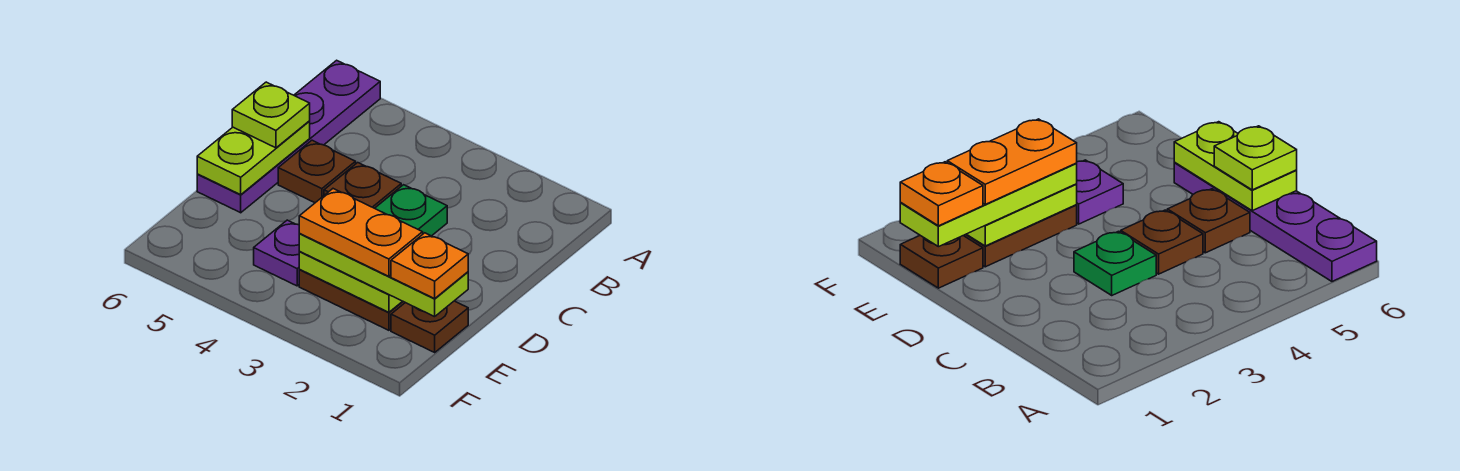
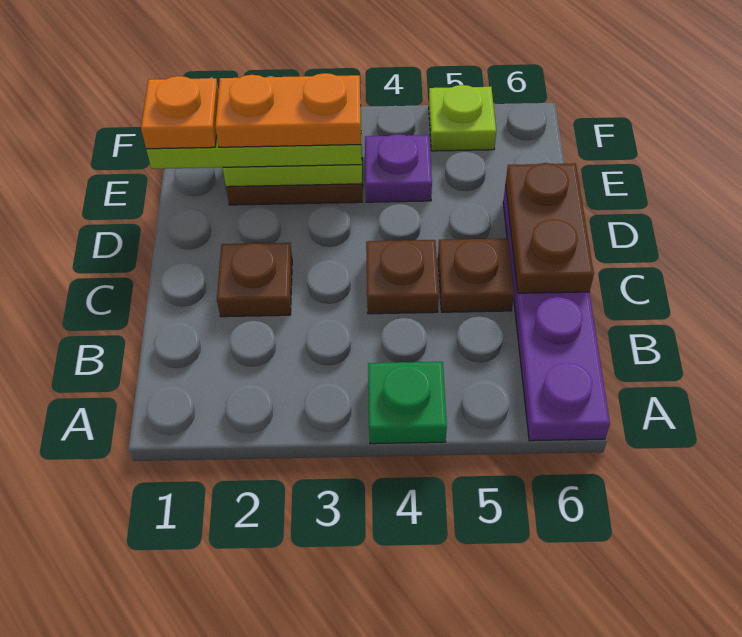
green 1x1 plate [375,185,447,236] -> green 1x1 plate moved to [368,362,447,444]
lime 1x2 plate [197,121,310,195] -> brown 1x2 plate [505,163,594,293]
lime 1x1 plate [232,82,310,148] -> lime 1x1 plate moved to [429,85,496,151]
brown 1x1 plate [391,301,468,352] -> brown 1x1 plate moved to [217,243,292,317]

